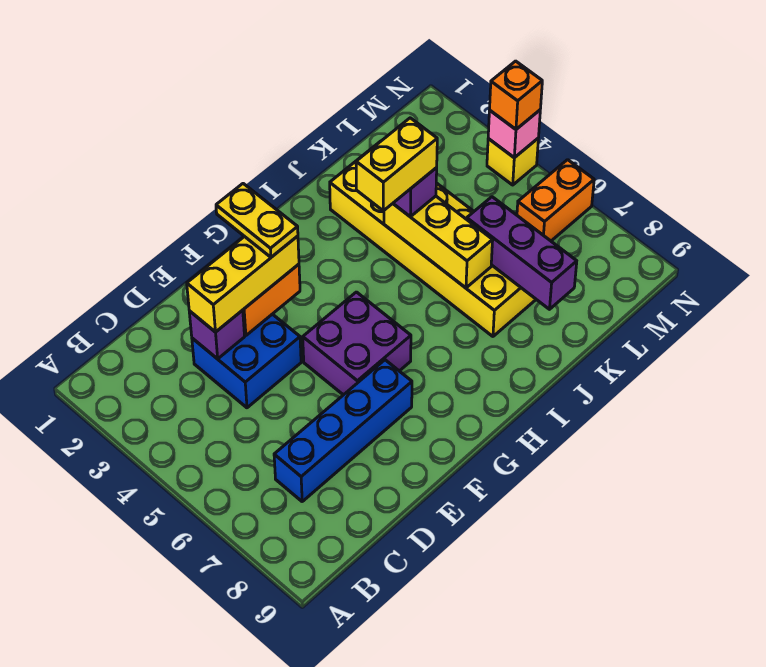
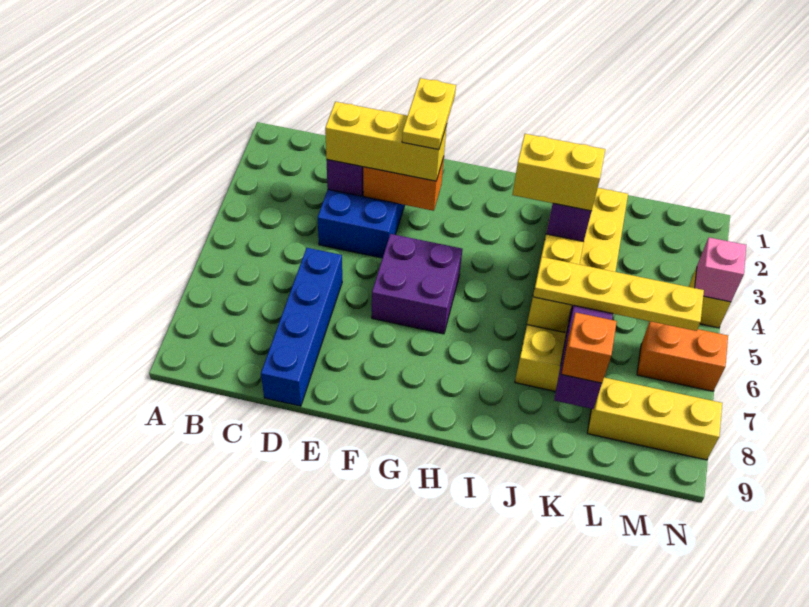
blue 1x4 brick [274,360,412,501] -> blue 1x4 brick turned to [261,248,342,406]
none -> yellow 1x4 plate [533,257,704,331]
none -> yellow 1x3 brick [587,377,722,460]
orange 1x1 brick [490,61,542,129] -> orange 1x1 brick moved to [561,312,617,383]

